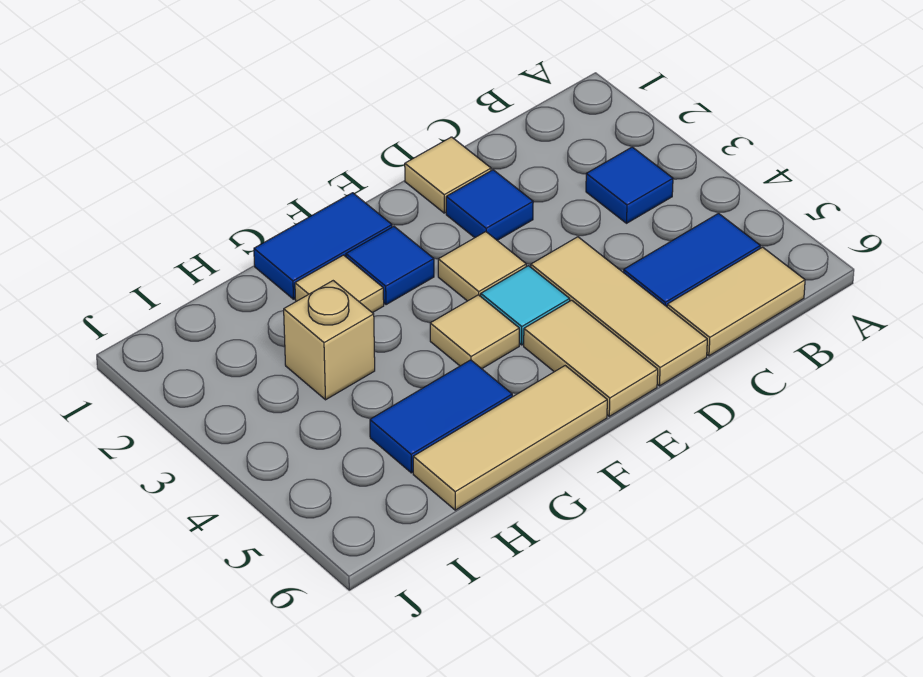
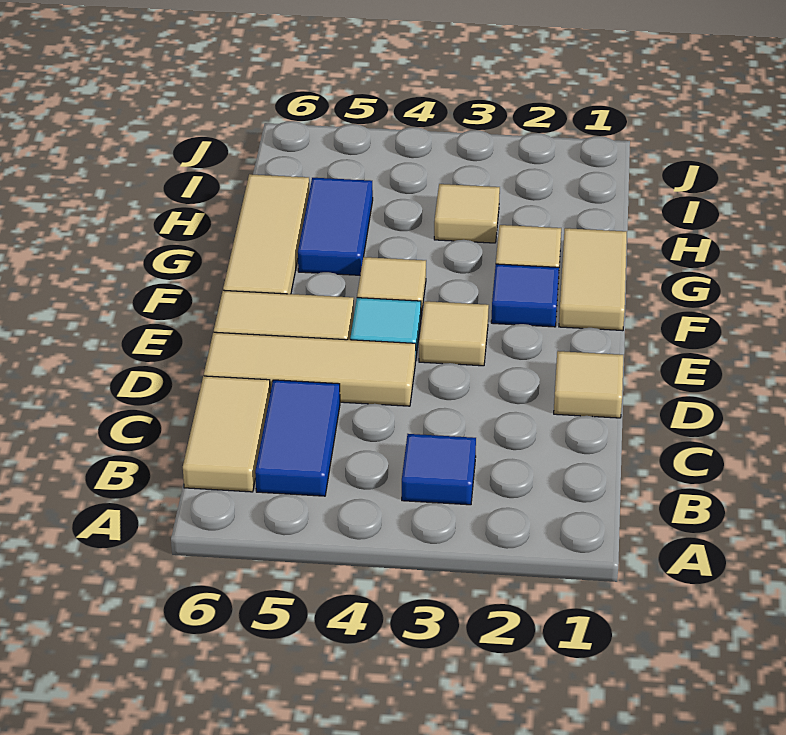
blue 1x1 tile [446,170,533,240] -> none
blue 1x2 tile [254,193,392,299] -> tan 1x2 tile [559,228,627,331]
tan 1x1 brick [284,281,375,400] -> tan 1x1 tile [434,184,500,243]

